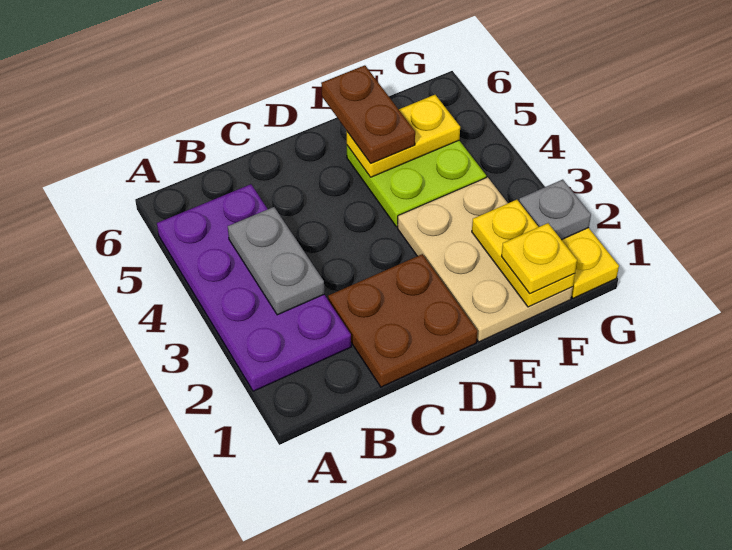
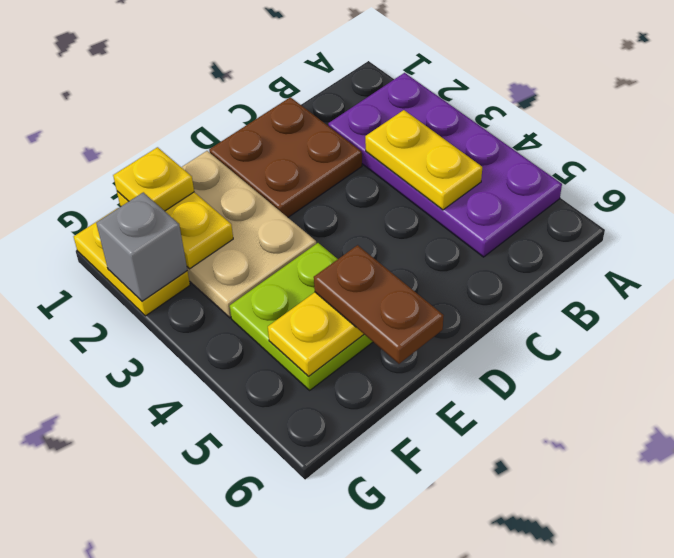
grey 1x2 plate [228,207,324,315] -> yellow 1x2 plate [365,110,482,210]
grey 1x1 plate [519,180,591,240] -> grey 1x1 brick [96,192,187,301]

